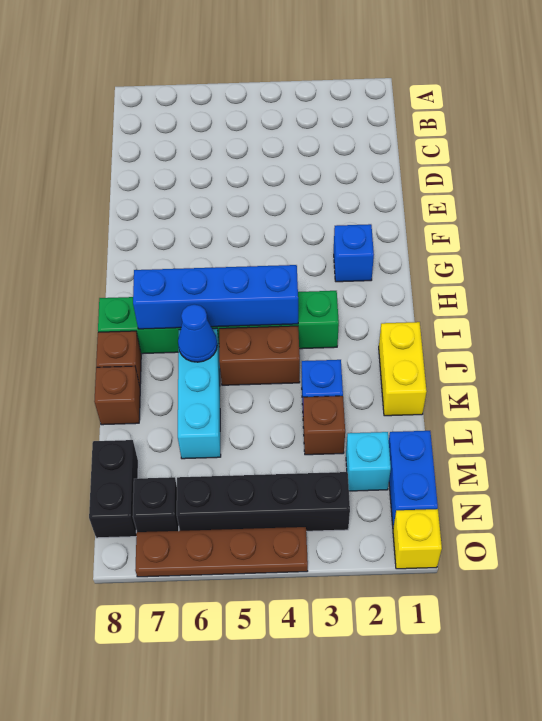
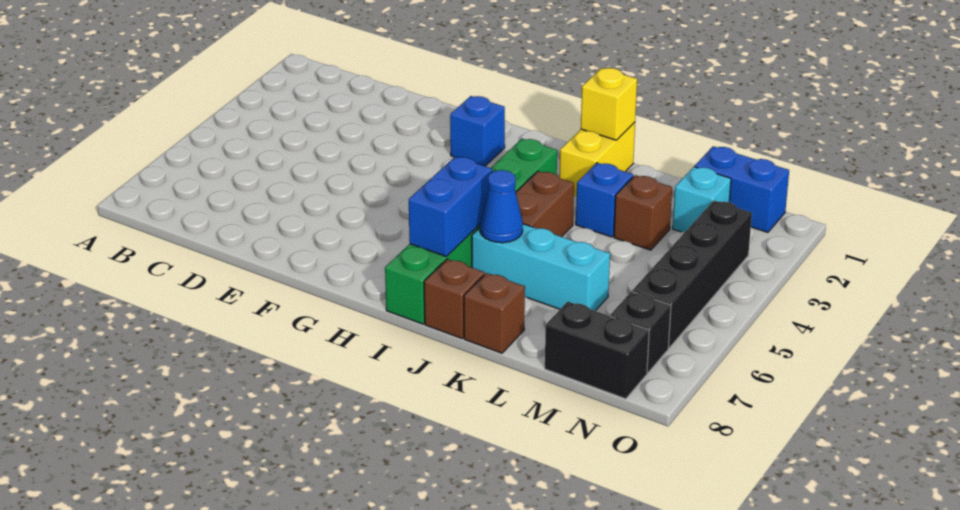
blue 1x4 brick [133,265,298,329] -> blue 1x2 brick [409,157,492,257]
yellow 1x2 brick [379,322,427,416] -> yellow 1x2 brick turned to [559,122,635,197]
yellow 1x1 brick [393,509,442,569] -> yellow 1x1 brick moved to [581,68,637,140]
brown 1x4 plate [135,527,308,577] -> none

